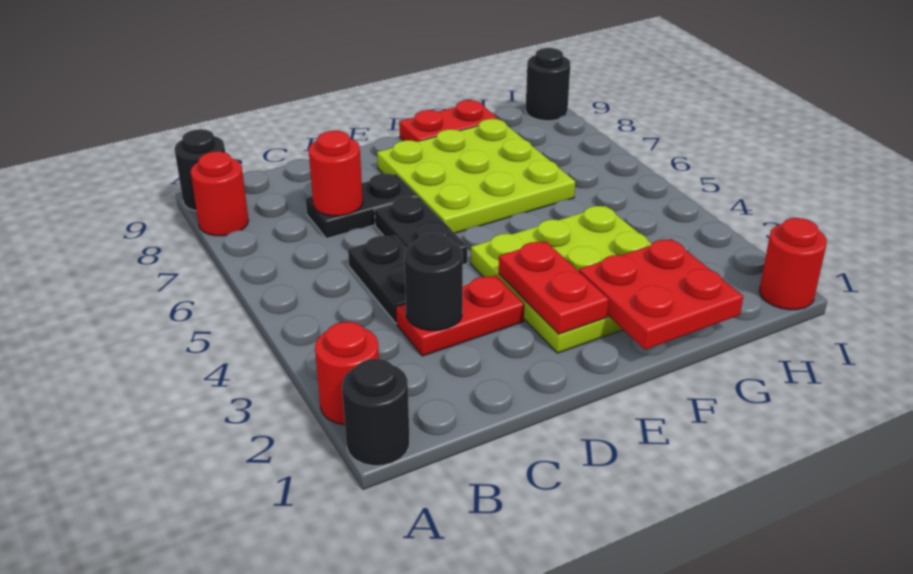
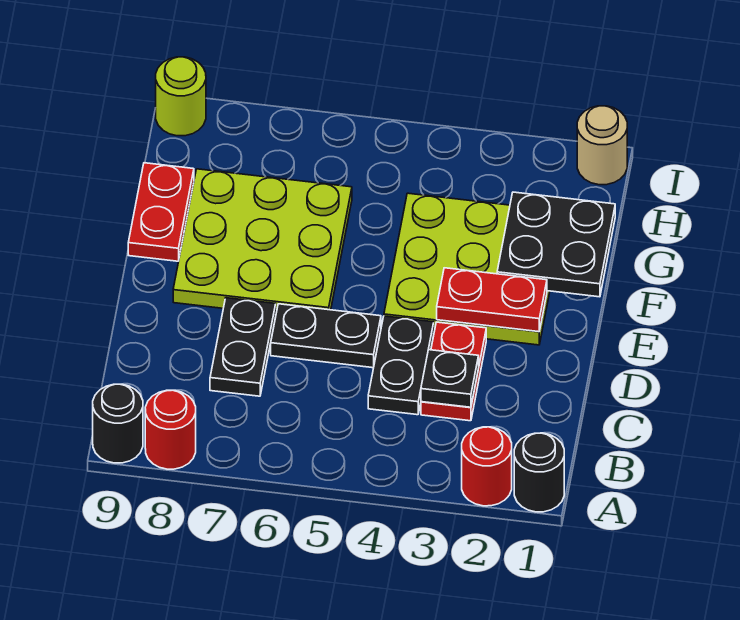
black 1x1 round brick [404,233,463,331] -> black 1x1 plate [421,350,479,407]
black 1x2 plate [348,235,407,323] -> black 1x2 plate turned to [368,316,434,415]
red 1x1 round brick [309,131,363,216] -> none
red 2x2 plate [579,239,743,350] -> black 2x2 plate [497,192,615,297]
red 1x1 round brick [759,218,827,310] -> tan 1x1 round brick [577,106,627,185]
black 1x1 round brick [526,48,570,121] -> lime 1x1 round brick [156,57,206,136]

